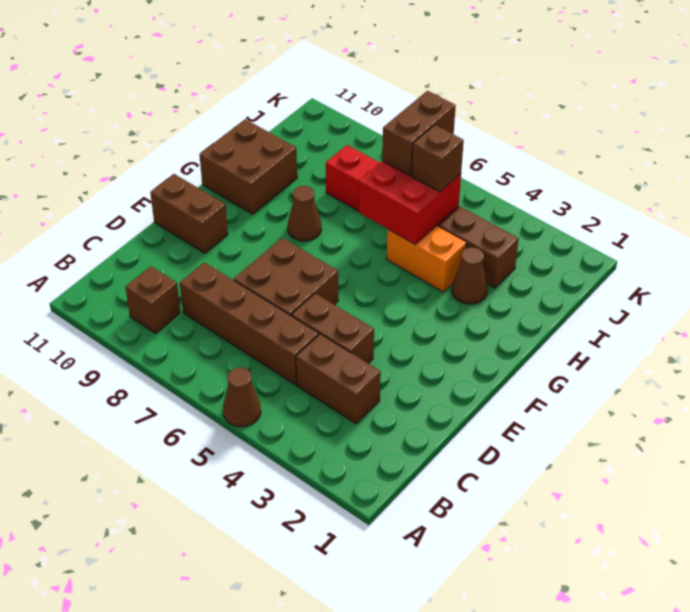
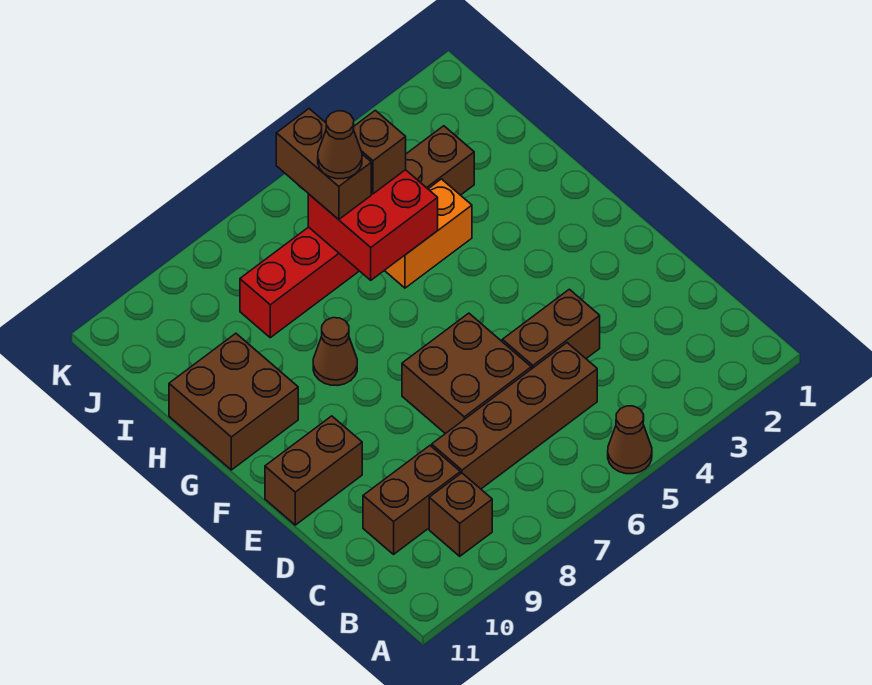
brown 1x2 brick [296,334,381,424] -> brown 1x2 brick moved to [363,446,460,554]
brown 1x1 cone [452,247,487,304] -> brown 1x1 cone moved to [318,111,362,179]

